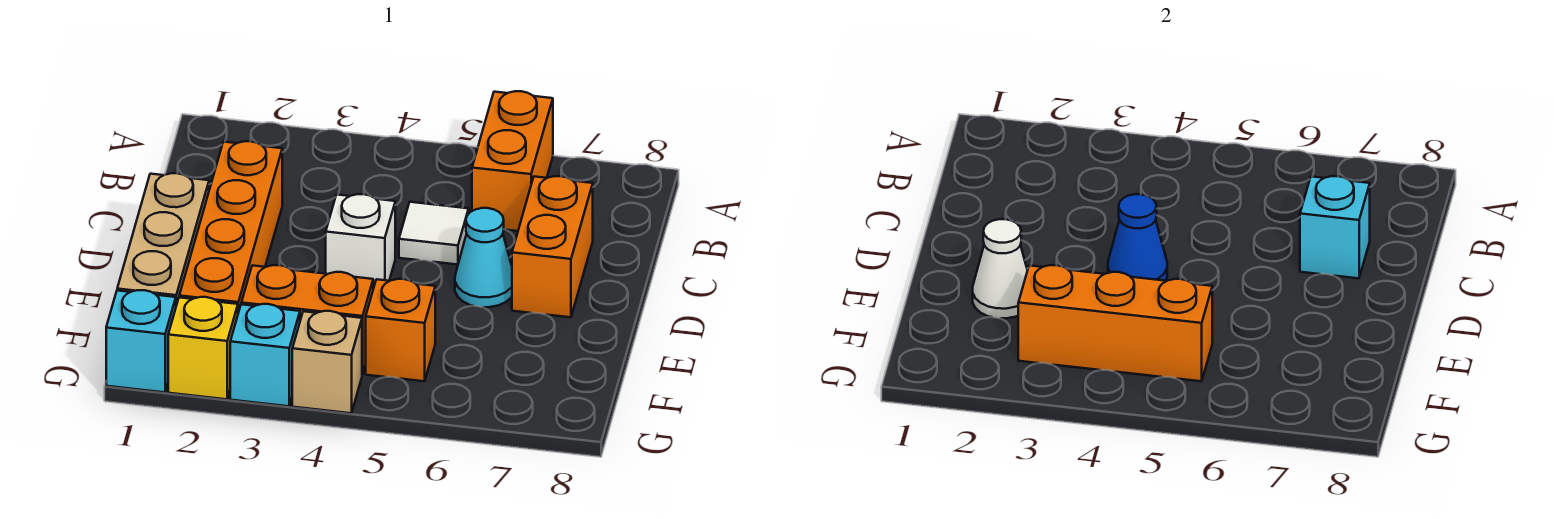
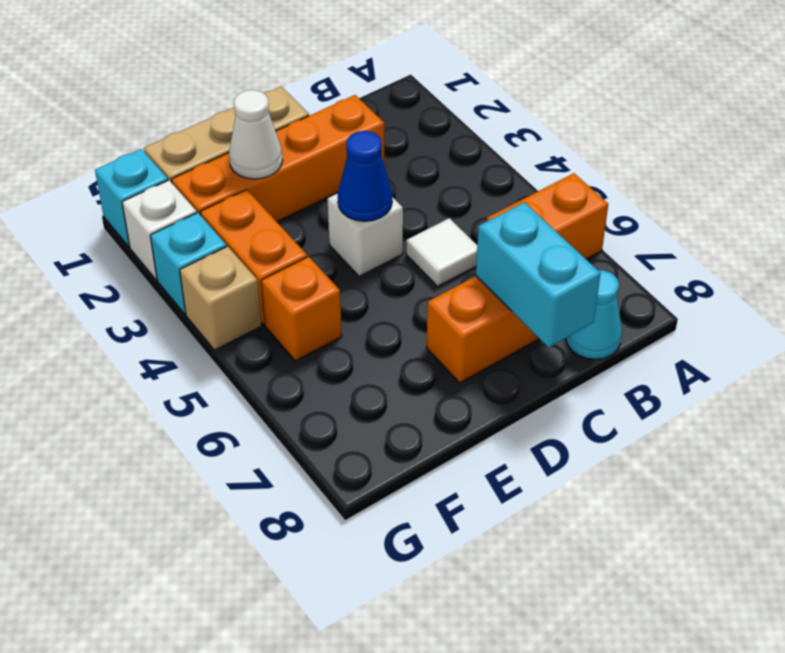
cyan 1x1 brick [1300,176,1370,278] -> cyan 1x2 brick [476,202,601,348]
cyan 1x1 cone [455,208,512,307] -> cyan 1x1 cone moved to [566,270,622,359]
orange 1x3 brick [1018,265,1212,381] -> none
yellow 1x1 brick [168,297,238,399] -> white 1x1 brick [122,180,197,280]

